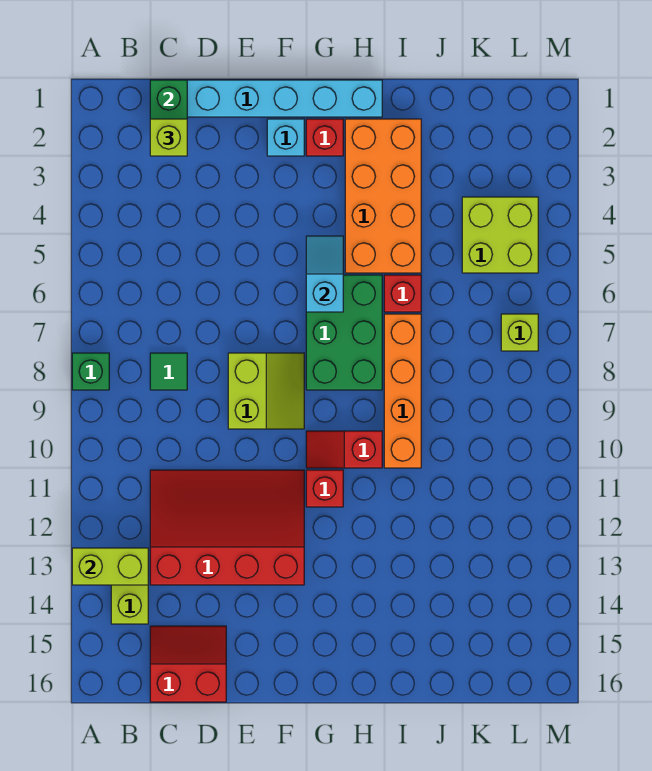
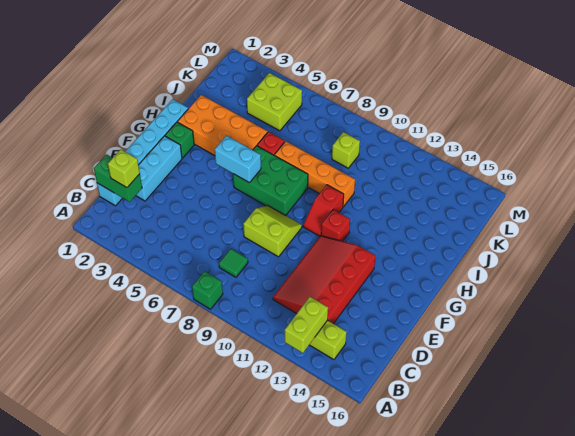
red 2x2 slope [150,626,226,702] -> none
cyan 1x1 brick [267,119,304,156] -> cyan 1x3 brick [136,136,182,201]
red 1x1 brick [306,119,343,156] -> green 1x1 brick [165,122,194,158]
cyan 1x2 slope [306,236,343,312] -> cyan 1x2 brick [215,136,261,183]
lime 1x1 brick [501,314,538,351] -> lime 1x1 brick moved to [332,132,360,168]

